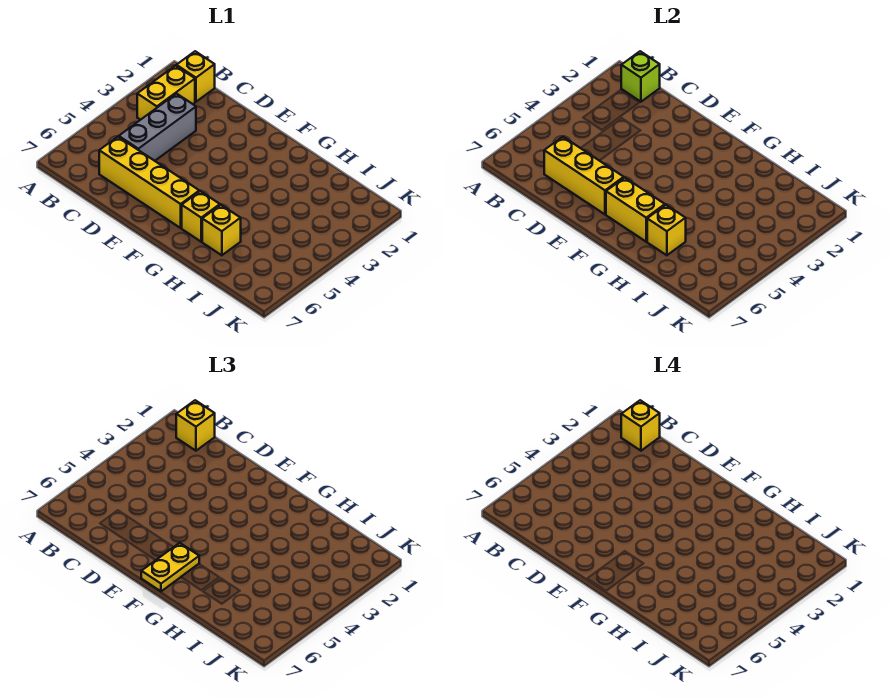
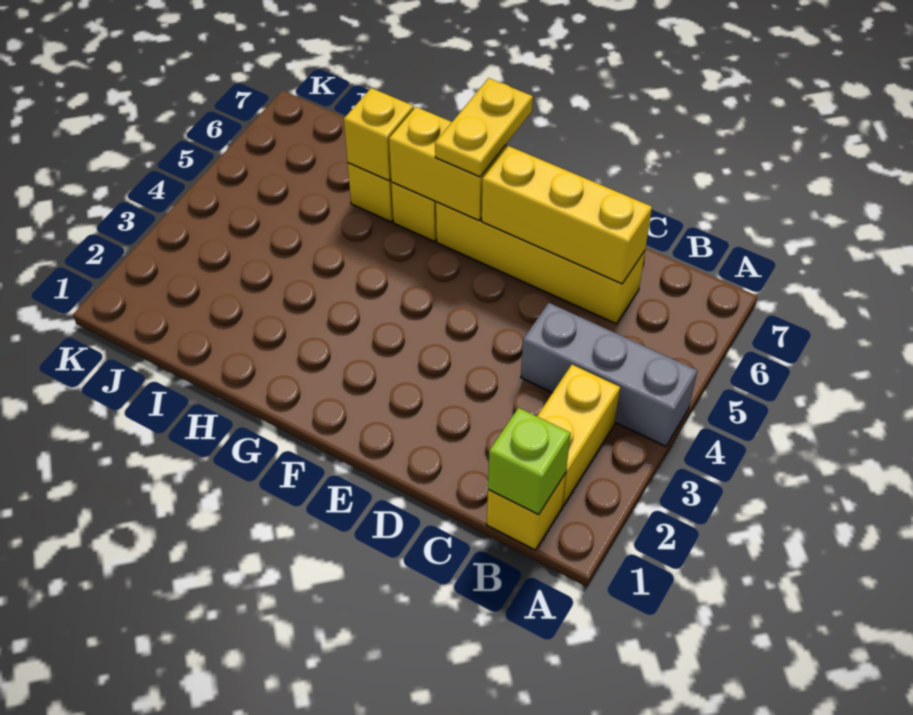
yellow 1x1 brick [176,400,215,451] -> none
yellow 1x1 brick [621,400,660,451] -> none
grey 1x3 brick [119,94,196,161] -> grey 1x3 brick turned to [521,303,698,446]

